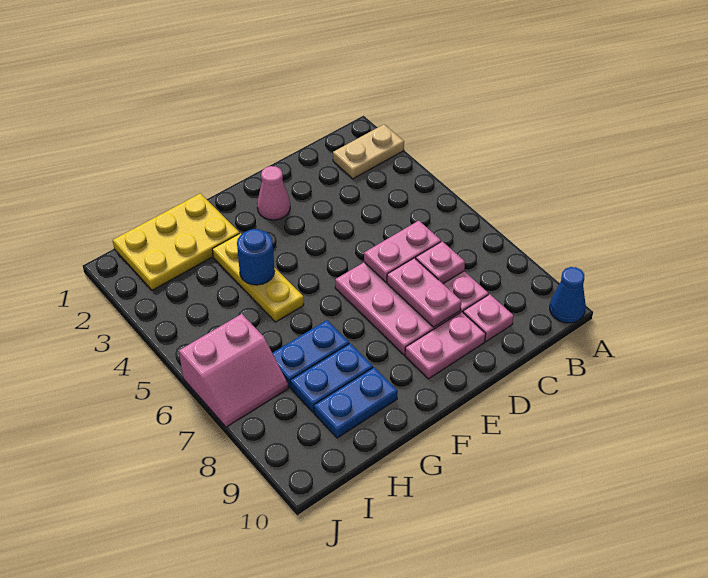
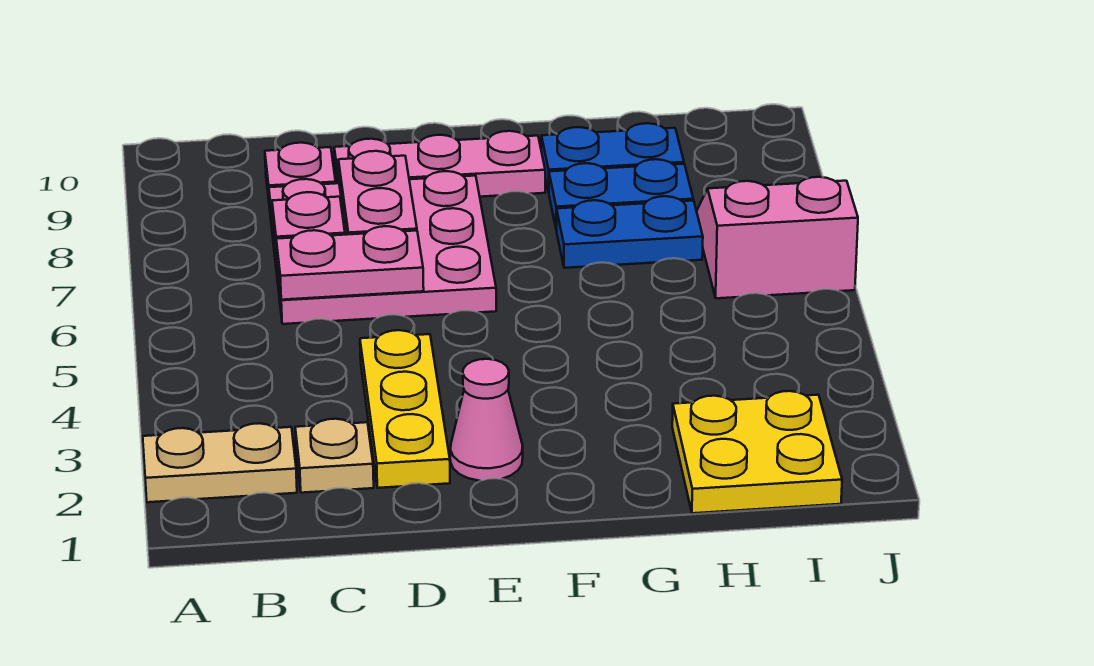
blue 1x1 cone [550,267,586,323] -> none
none -> tan 1x1 plate [295,419,374,493]
pink 1x2 plate [405,312,486,379] -> pink 1x3 plate [334,131,545,197]
yellow 2x3 plate [113,193,239,290] -> yellow 2x2 plate [672,391,842,513]
yellow 1x3 plate [212,233,304,322] -> yellow 1x3 plate moved to [360,330,450,488]
blue 1x1 round brick [237,229,275,285] -> none

